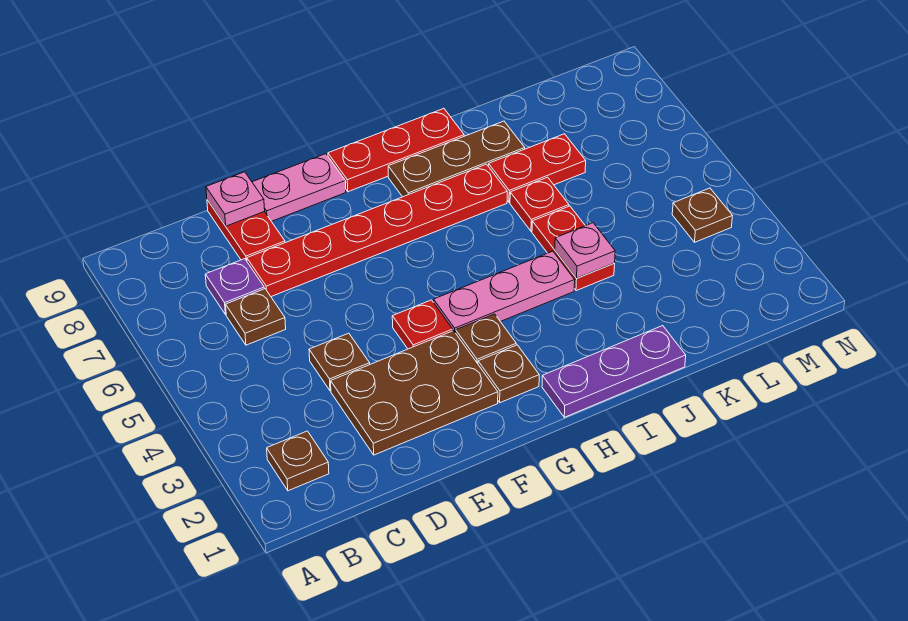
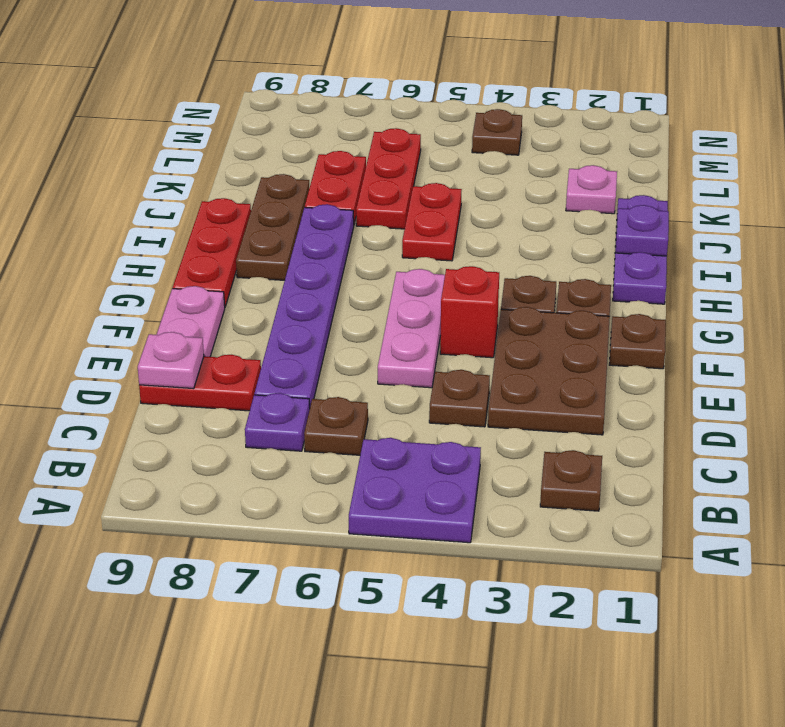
none -> purple 2x2 plate [349,438,481,543]
red 1x6 plate [247,164,507,297] -> purple 1x6 plate [255,204,354,406]
none -> brown 1x1 plate [609,314,666,369]
red 1x1 plate [392,300,453,349] -> red 1x1 brick [440,266,499,358]
pink 1x3 plate [434,251,575,333] -> pink 1x3 plate moved to [378,269,445,388]
none -> purple 1x1 plate [616,205,669,256]
red 1x2 plate [532,206,615,291] -> red 1x2 plate turned to [402,183,462,261]
pink 1x1 plate [555,223,615,278] -> pink 1x1 plate moved to [566,165,617,214]
red 1x1 plate [510,177,569,231] -> red 1x3 plate [356,128,421,229]

